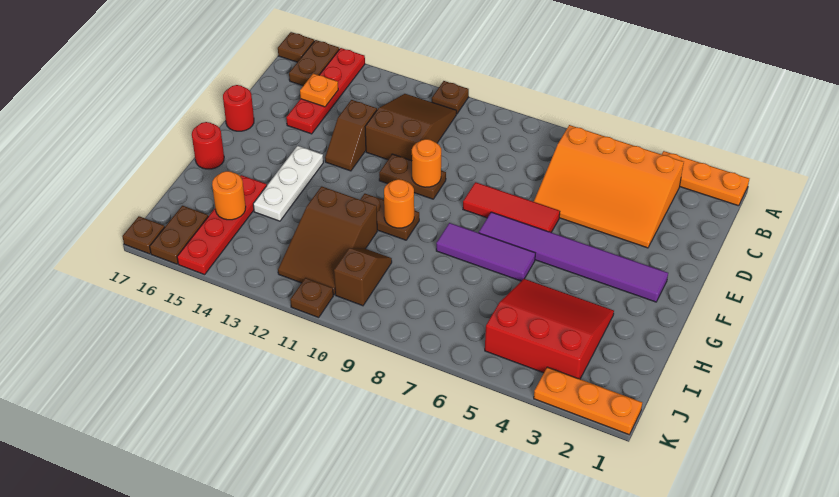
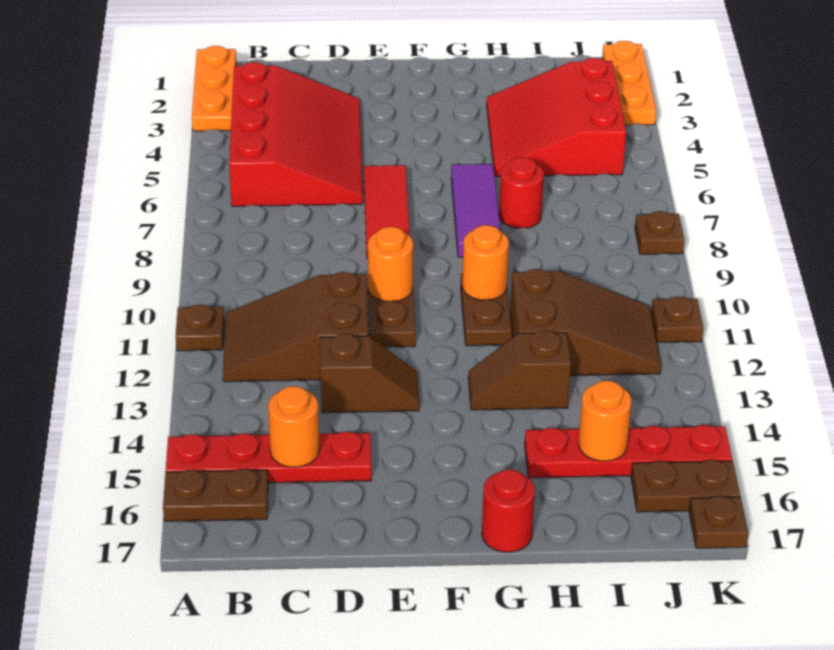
brown 1x1 plate [278,32,314,62] -> brown 1x1 plate moved to [635,211,684,254]
orange 3x4 slope [534,125,684,248] -> red 3x4 slope [229,62,363,206]
orange 1x1 plate [300,74,338,107] -> orange 1x1 round brick [268,386,319,467]
red 1x1 round brick [223,85,254,131] -> red 1x1 round brick moved to [499,157,544,228]
purple 1x6 tile [479,212,668,302] -> none
white 1x3 plate [253,146,323,221] -> none
brown 1x2 slope [334,248,392,306] -> brown 1x2 slope moved to [468,331,571,410]

